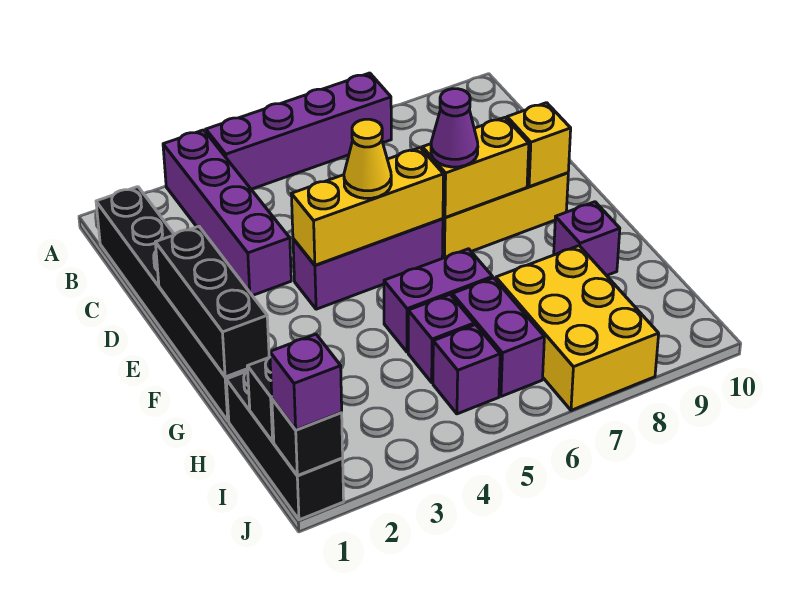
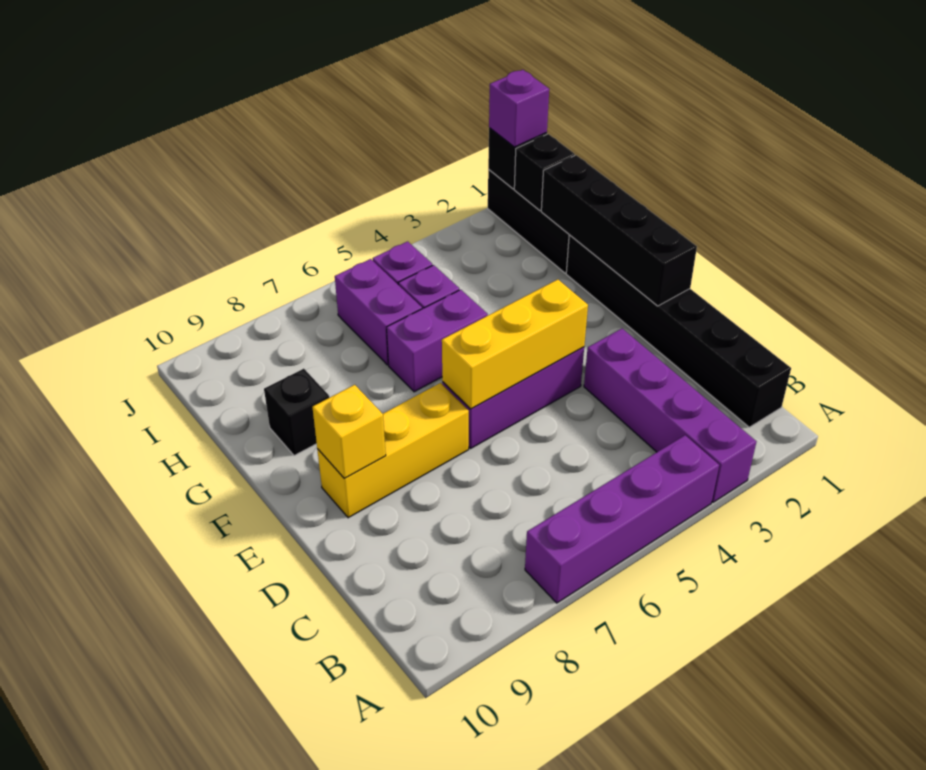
black 1x3 brick [155,226,269,377] -> black 1x4 brick [541,155,697,306]
yellow 1x1 cone [344,119,391,198] -> none
yellow 1x2 brick [422,118,529,218] -> none
purple 1x1 cone [431,89,478,167] -> none
purple 1x1 brick [554,202,620,276] -> black 1x1 brick [264,369,329,456]
yellow 2x3 brick [496,246,659,410] -> none

